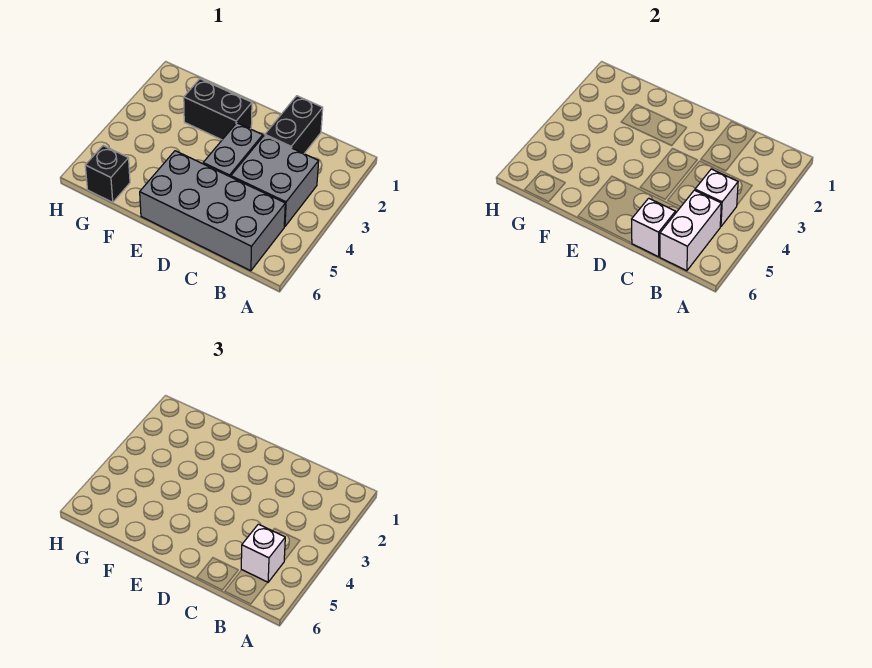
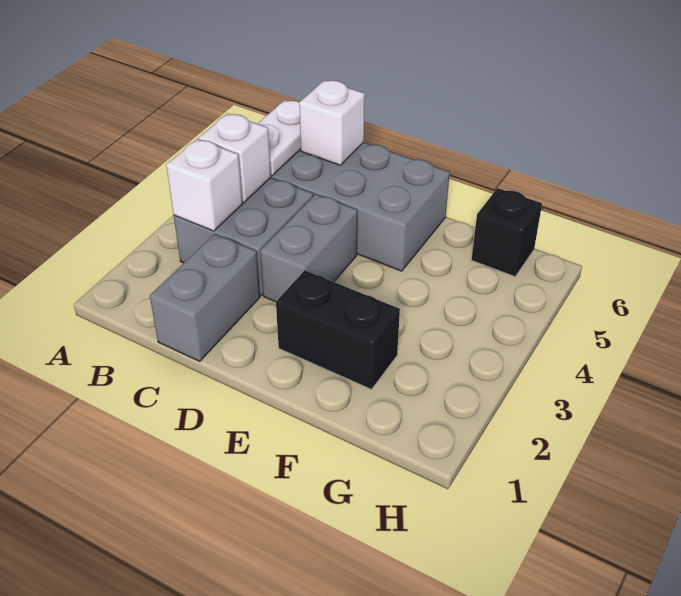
white 1x2 brick [660,190,721,271] -> white 1x2 plate [258,100,301,176]
white 1x1 brick [241,524,285,582] -> white 1x1 brick moved to [166,139,243,231]
black 1x2 brick [265,96,323,154] -> grey 1x2 brick [150,234,260,361]

